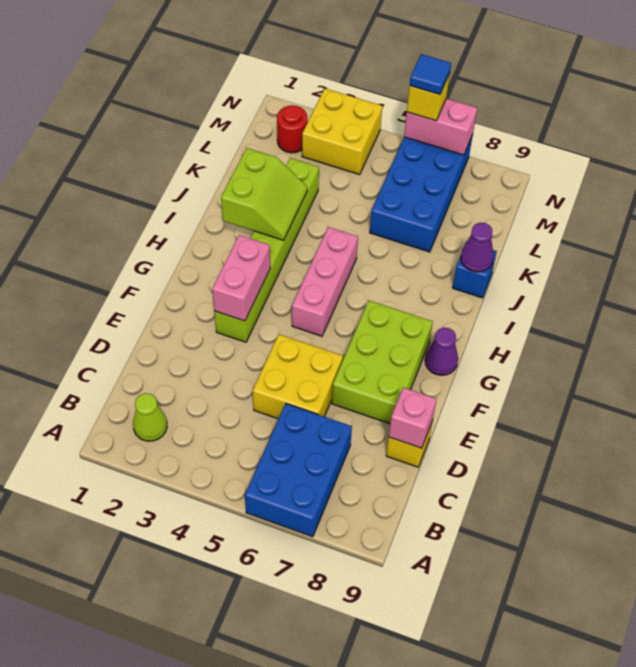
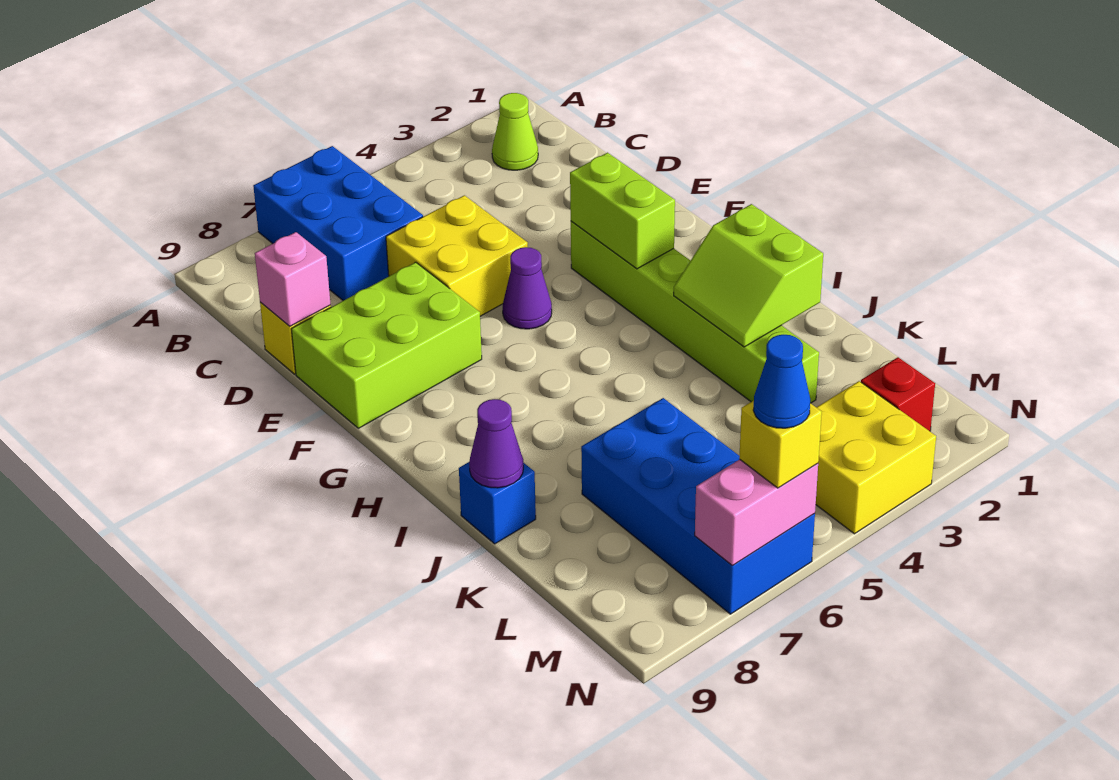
lime 2x3 brick [332,301,433,424] -> lime 2x3 brick turned to [291,262,482,428]
pink 1x2 brick [212,235,270,321] -> lime 1x2 brick [570,153,675,269]
pink 1x3 brick [292,227,358,336] -> none
purple 1x1 cone [425,328,458,375] -> purple 1x1 cone moved to [503,247,552,329]
red 1x1 round brick [277,105,307,153] -> red 1x1 brick [861,357,935,431]
blue 1x1 tile [410,54,451,95] -> blue 1x1 cone [753,335,810,428]

